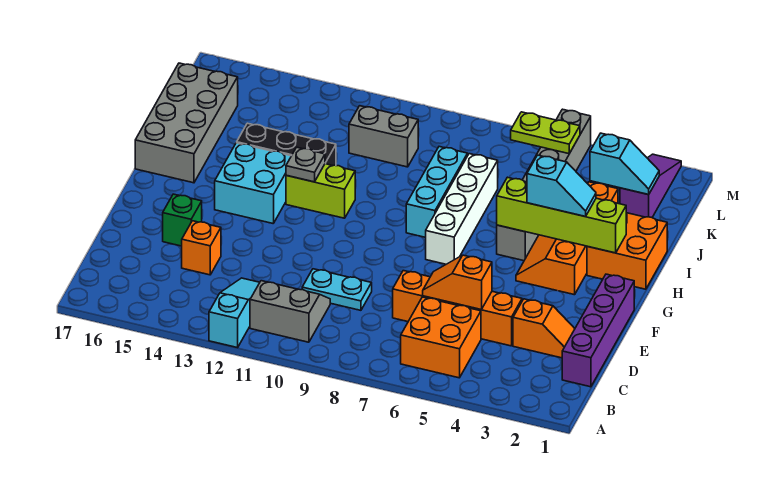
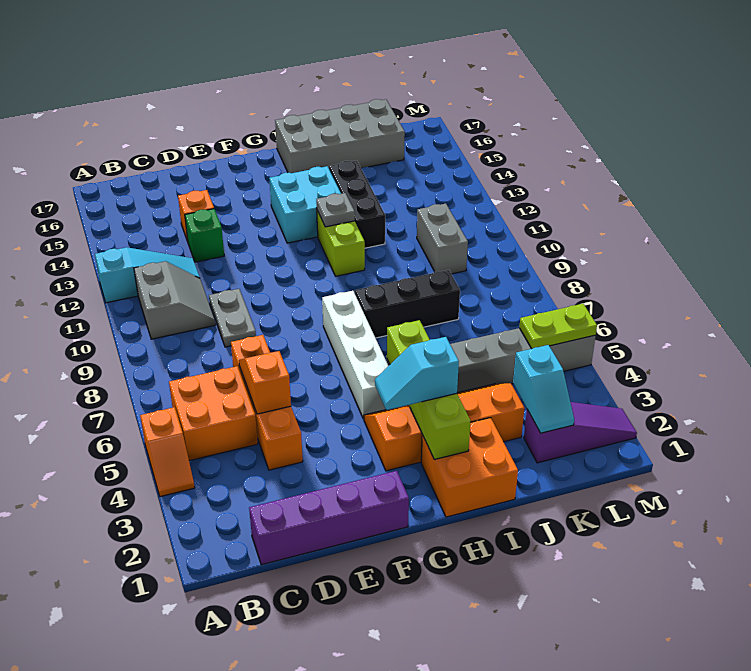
orange 1x2 slope [513,299,575,358] -> orange 1x2 slope moved to [140,407,195,497]
cyan 1x2 plate [302,269,372,310] -> grey 1x2 plate [209,289,256,347]
green 1x1 brick [163,194,202,246] -> green 1x1 brick moved to [185,209,224,262]
white 1x4 brick [426,154,498,264] -> white 1x4 brick turned to [322,291,388,419]
cyan 1x2 slope [527,155,596,217] -> cyan 1x2 slope turned to [375,337,459,410]
cyan 1x3 brick [406,147,468,237] -> black 1x3 brick [355,270,460,338]
lime 1x2 plate [511,112,580,154] -> lime 1x2 plate turned to [519,304,597,349]

